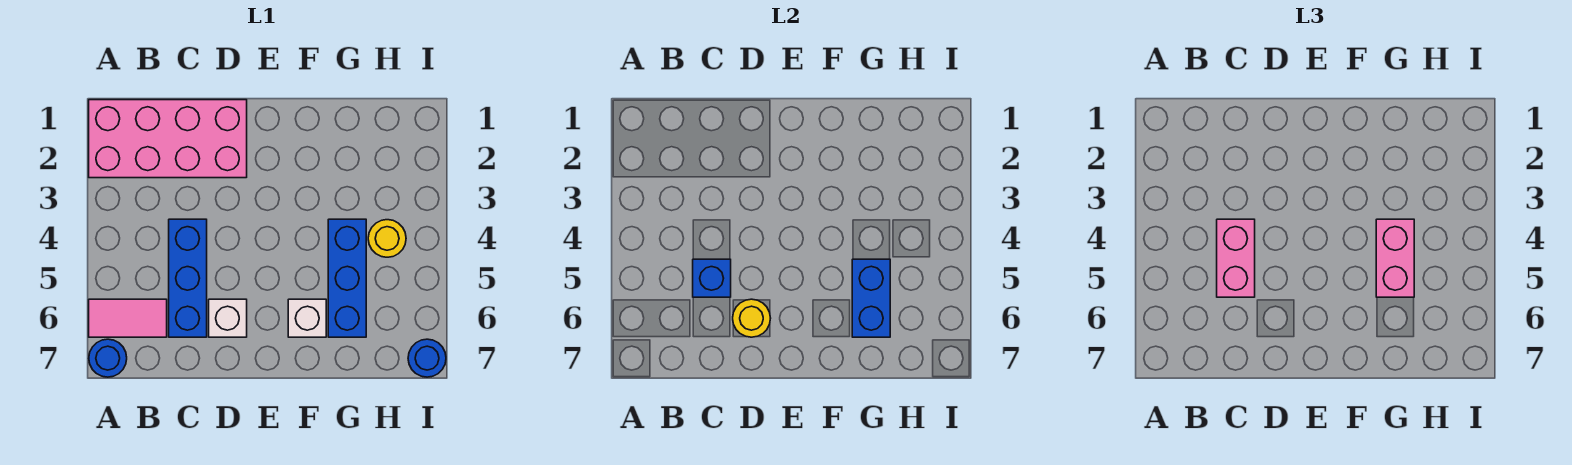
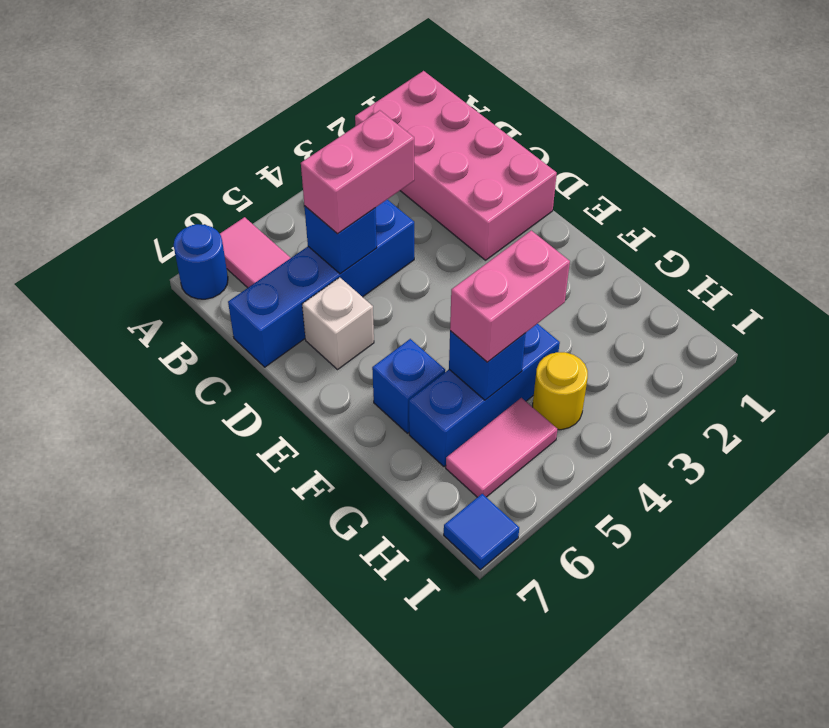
blue 1x3 brick [169,219,207,337] -> blue 1x4 brick [228,200,414,367]
yellow 1x1 round brick [733,299,771,337] -> none
white 1x1 brick [288,299,326,337] -> blue 1x1 brick [372,339,445,433]
blue 1x2 brick [852,259,890,337] -> blue 1x1 brick [449,331,526,400]
none -> pink 1x2 tile [446,398,557,497]
blue 1x1 round brick [408,339,446,377] -> blue 1x1 tile [444,494,519,570]

